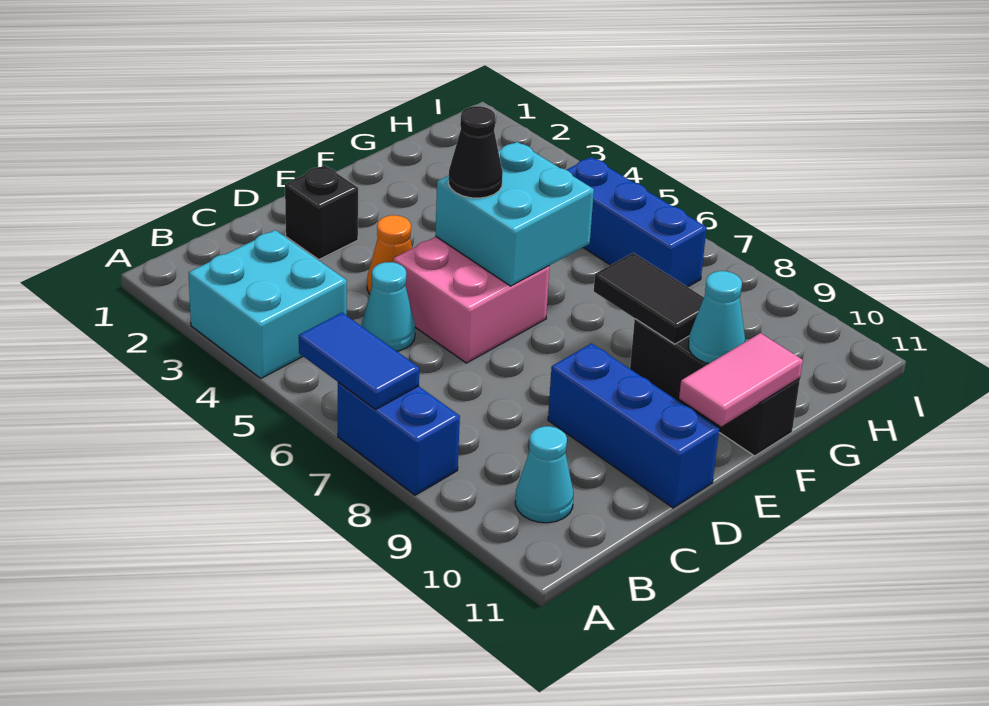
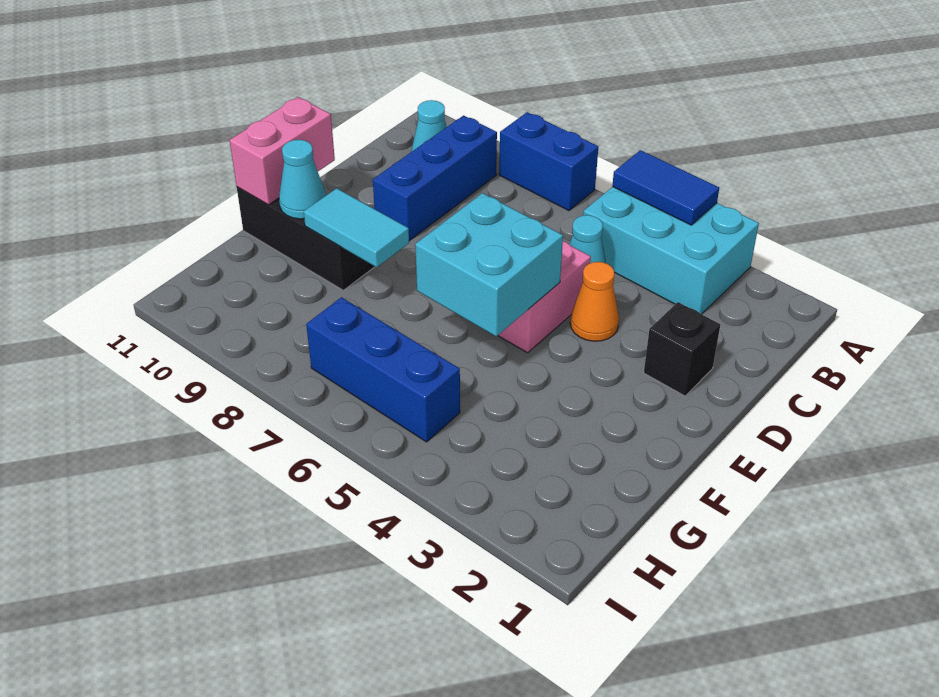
cyan 2x2 brick [188,230,347,378] -> cyan 2x3 brick [583,187,759,314]
blue 1x2 tile [299,313,419,409] -> blue 1x2 tile moved to [612,150,719,225]
blue 1x3 brick [548,343,719,508] -> blue 1x3 brick turned to [373,116,497,241]
black 1x1 cone [448,106,503,198] -> none
pink 1x2 tile [679,333,803,426] -> pink 1x2 brick [230,97,335,205]
black 1x2 tile [594,253,704,344] -> cyan 1x2 tile [304,188,409,267]

